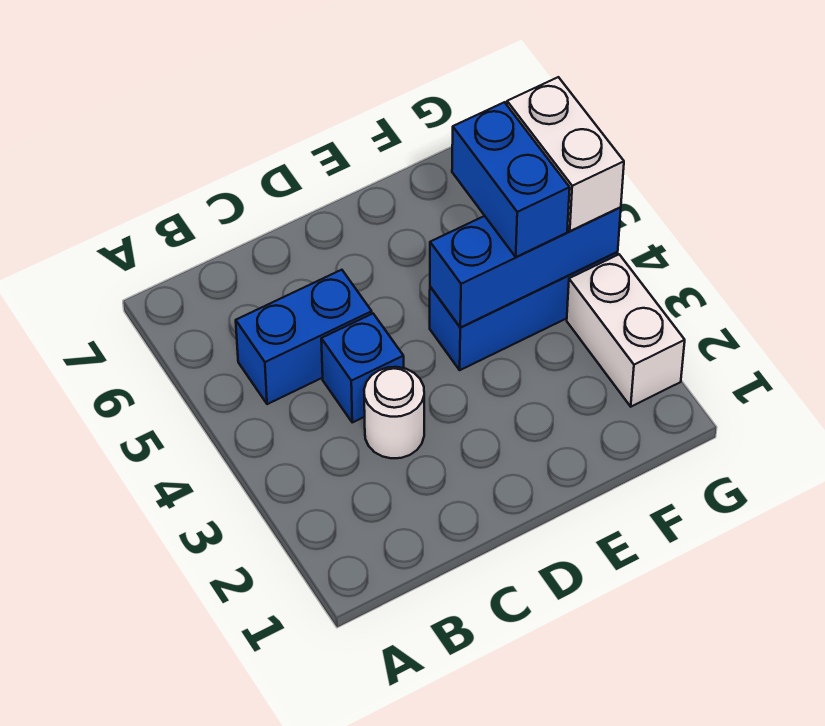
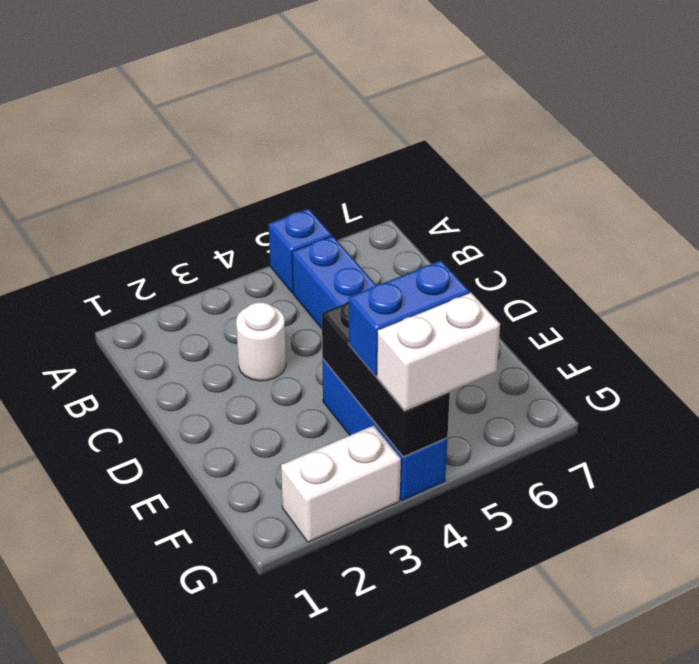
blue 1x1 brick [321,314,404,422] -> blue 1x1 brick moved to [269,209,332,293]
blue 1x3 brick [430,207,621,327] -> black 1x3 brick [322,301,450,457]

